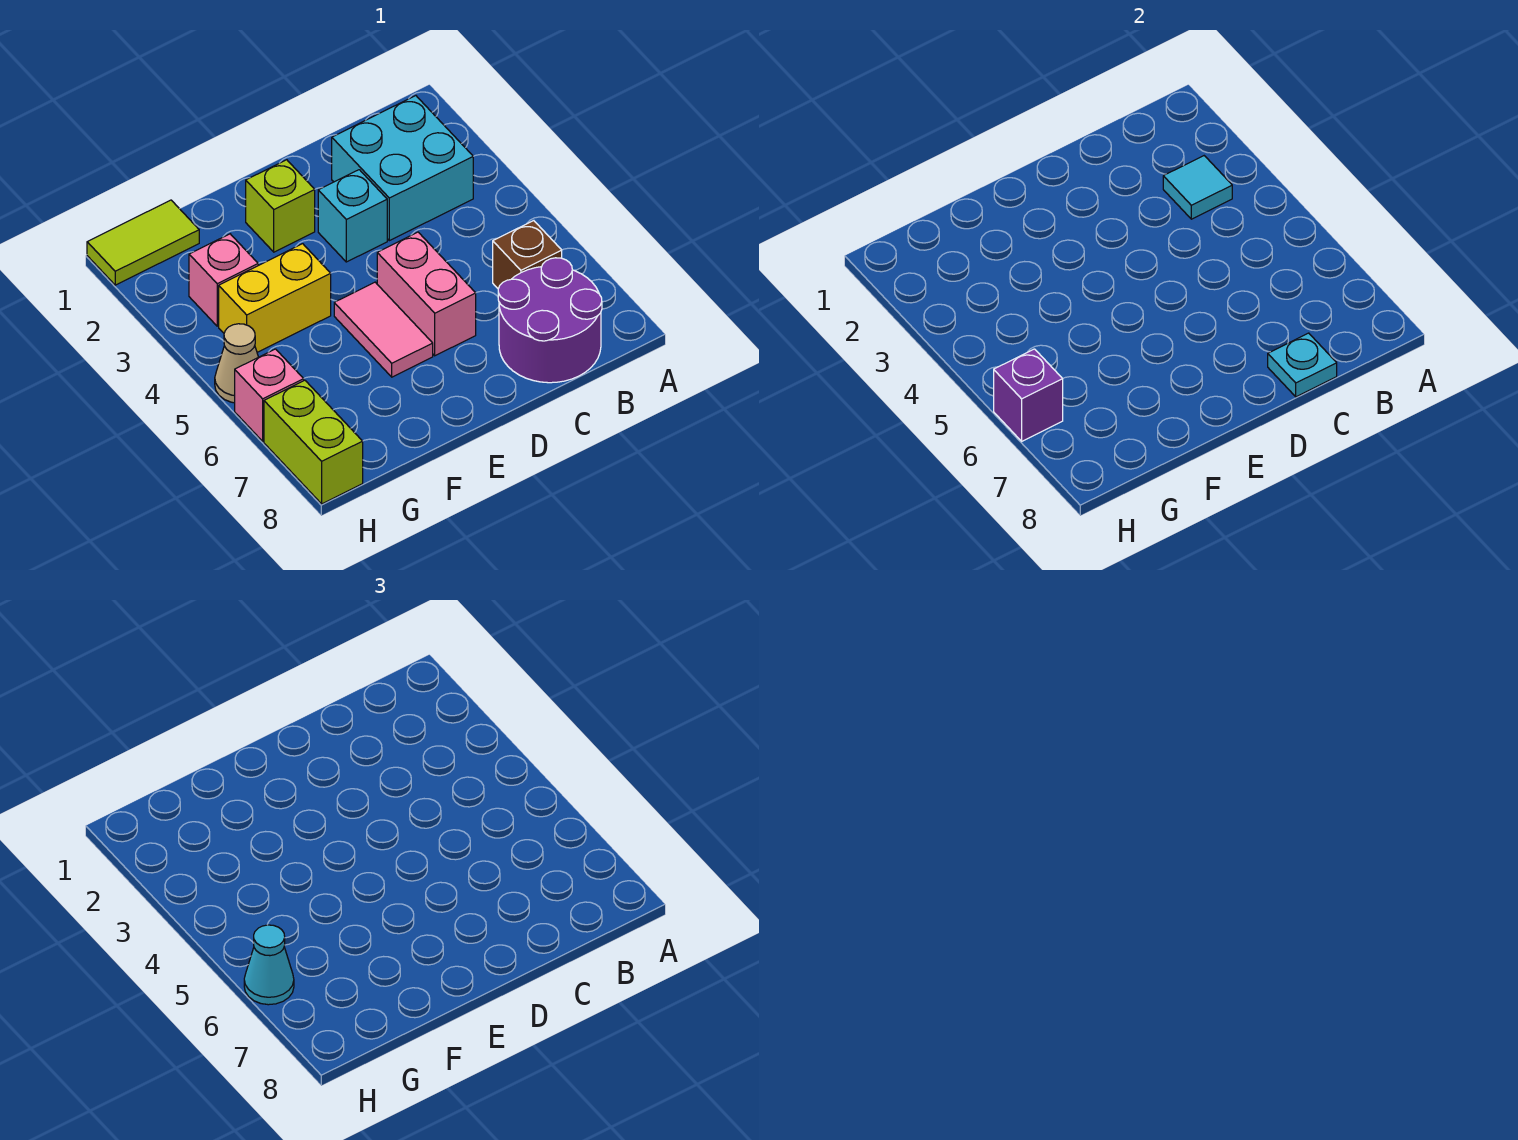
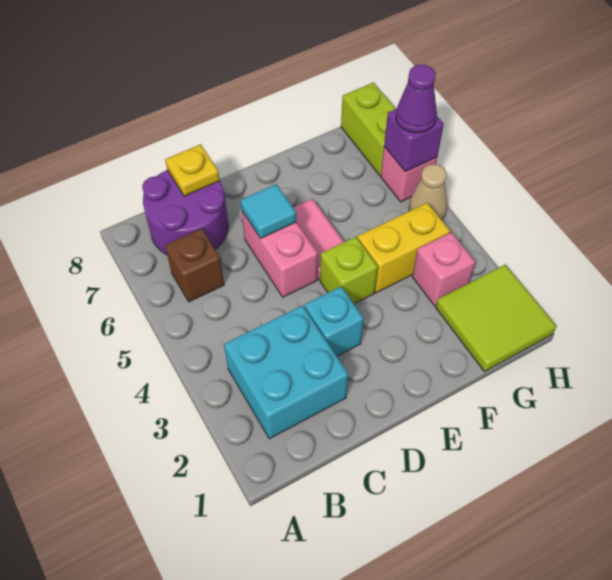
cyan 1x1 tile [1163,156,1232,219] -> cyan 1x1 tile moved to [241,184,296,238]
cyan 1x1 plate [1268,333,1337,397] -> yellow 1x1 plate [165,144,220,196]
lime 1x1 brick [246,160,315,252] -> lime 1x1 brick moved to [320,237,378,304]
lime 1x2 tile [87,200,199,285] -> lime 2x2 tile [436,265,556,372]
cyan 1x1 cone [244,925,294,1005] -> purple 1x1 cone [396,65,437,133]

